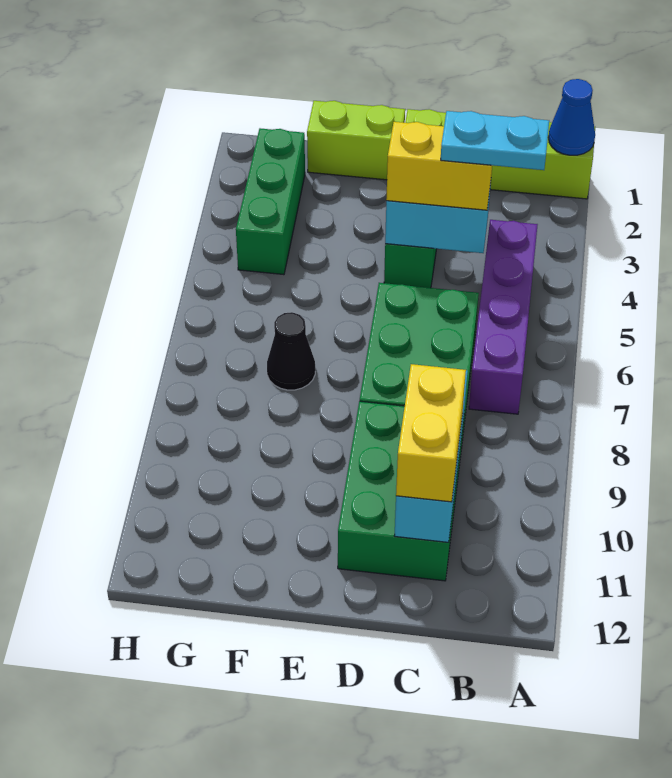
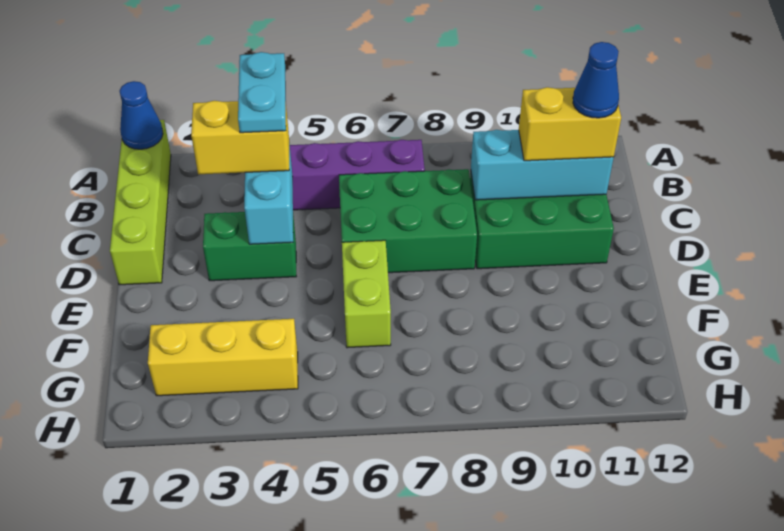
yellow 1x2 brick [386,122,492,210] -> yellow 1x2 brick turned to [191,101,289,174]
none -> blue 1x1 cone [573,42,619,118]
lime 1x2 brick [307,101,405,180] -> lime 1x2 brick moved to [342,240,391,348]
black 1x1 cone [267,312,315,390] -> none
green 1x3 brick [236,128,305,275] -> yellow 1x3 brick [148,319,298,396]

